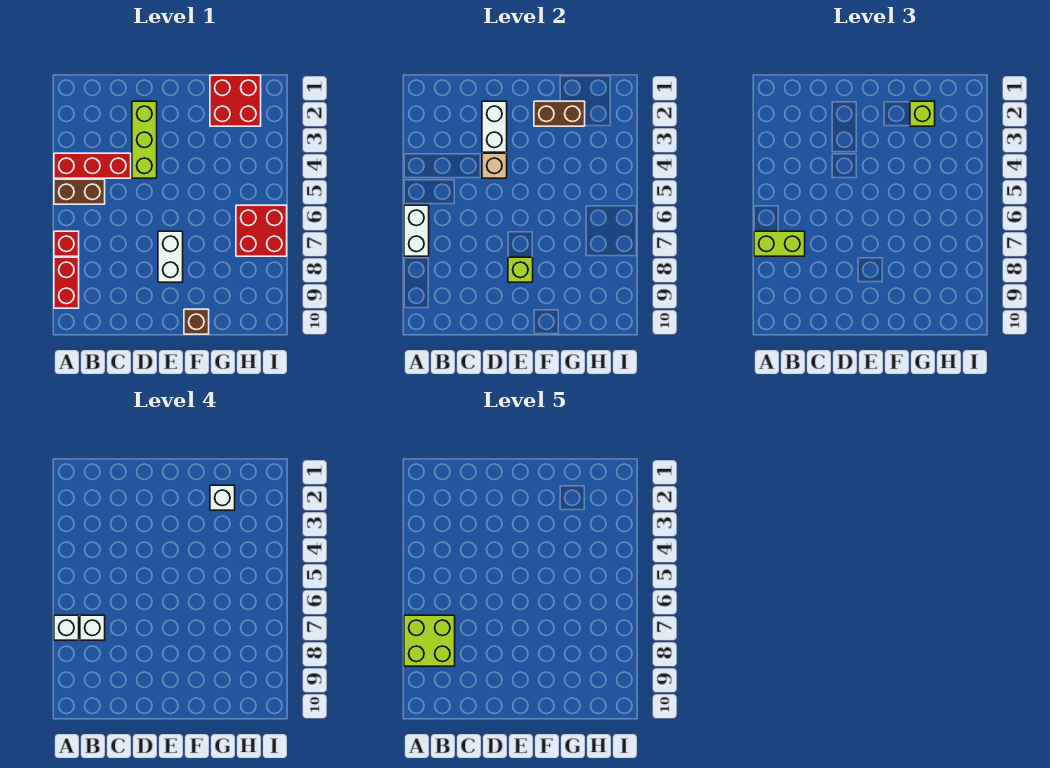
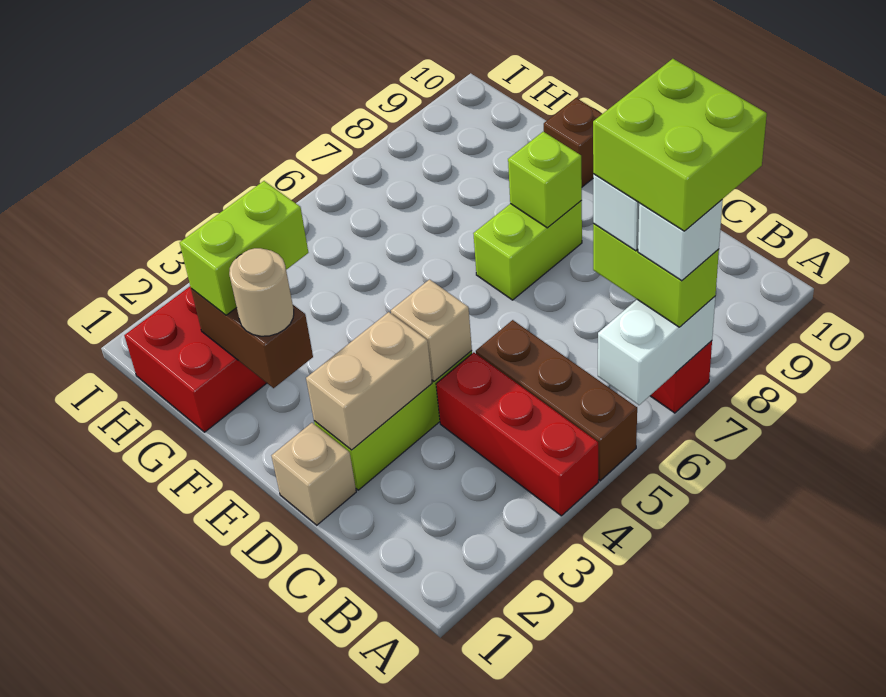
brown 1x2 brick [54,179,105,204] -> brown 1x3 brick [476,320,637,481]
red 1x2 brick [54,257,79,308] -> none
none -> tan 1x1 brick [272,423,356,525]
white 1x2 brick [482,101,507,152] -> tan 1x2 brick [306,312,432,450]
white 1x2 brick [158,231,183,282] -> lime 1x2 brick [473,201,582,300]
none -> tan 1x1 round brick [229,248,294,336]
lime 1x1 brick [910,101,935,126] -> lime 1x2 brick [180,181,308,315]
white 1x1 brick [210,485,235,510] -> none
red 2x2 brick [236,205,287,256] -> none

